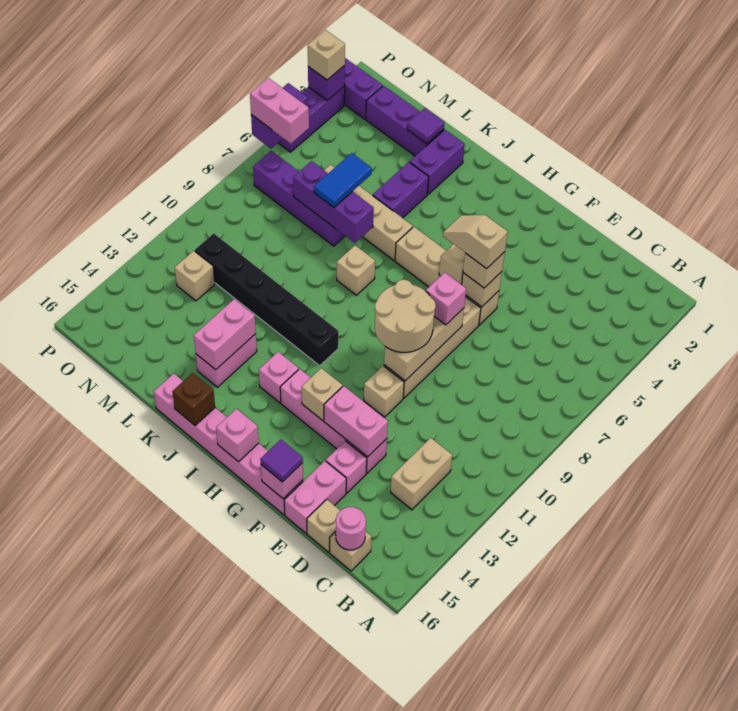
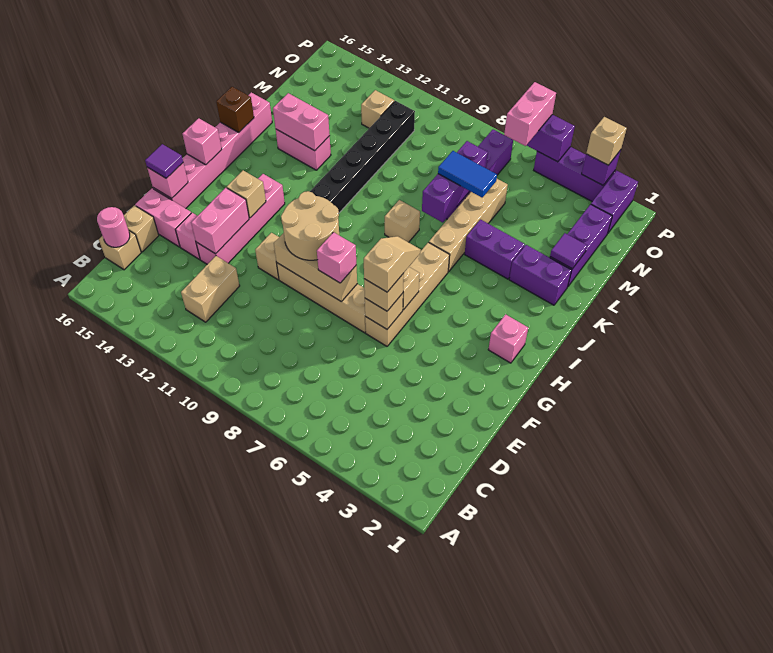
tan 1x2 brick [391,438,452,510] -> tan 1x2 brick turned to [181,256,240,322]
pink 1x1 brick [259,352,299,403] -> pink 1x1 brick moved to [488,314,528,363]

